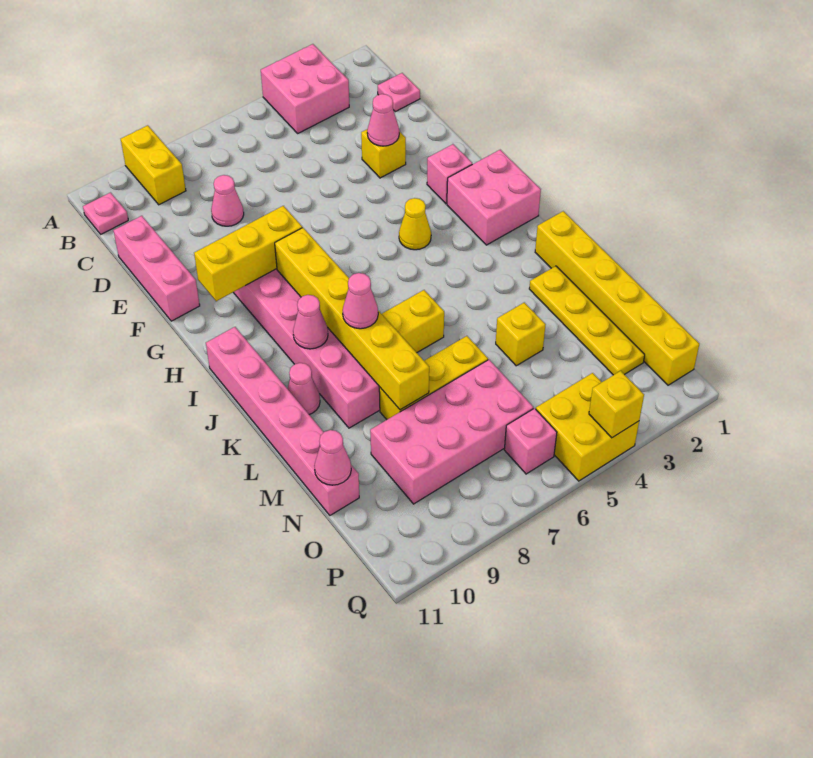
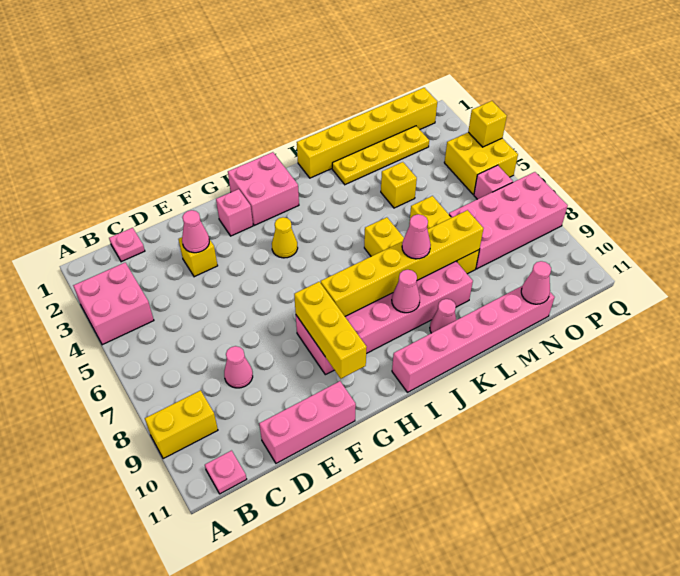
pink 2x4 brick [370,360,533,504] -> pink 2x4 brick turned to [449,172,568,269]

